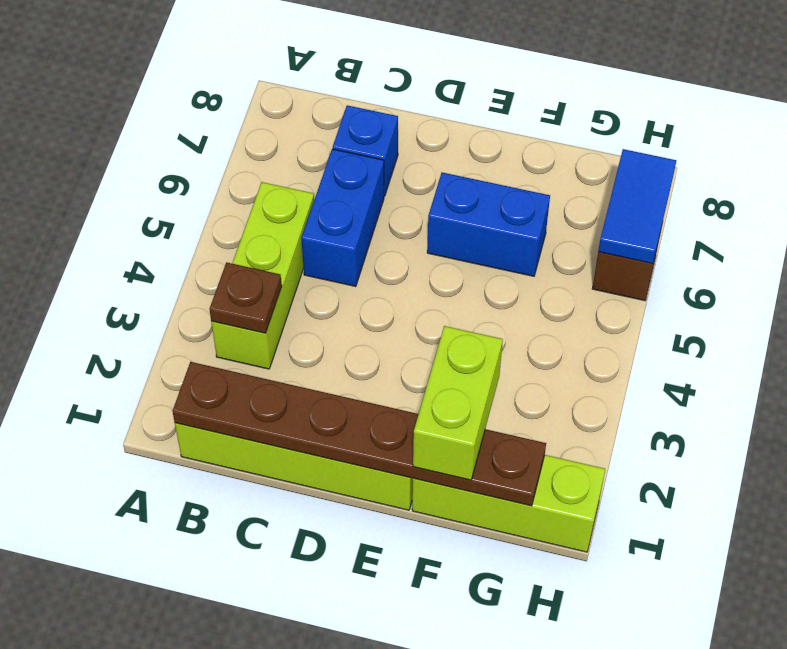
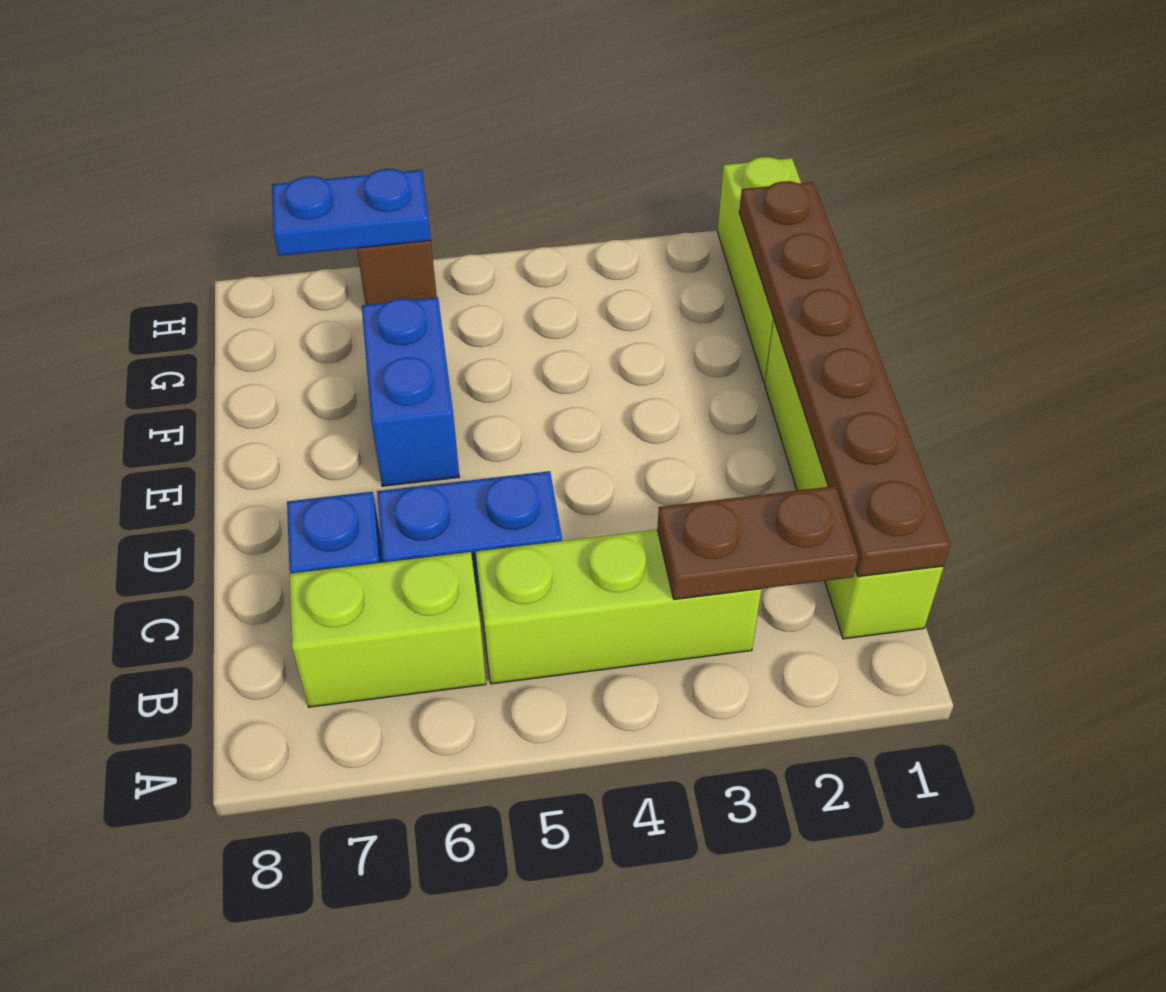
brown 1x1 plate [210,262,282,333] -> brown 1x2 plate [657,486,858,600]
lime 1x2 brick [413,326,503,480] -> lime 1x2 brick moved to [290,552,486,707]
blue 1x2 tile [598,149,676,264] -> blue 1x2 plate [272,169,431,256]

